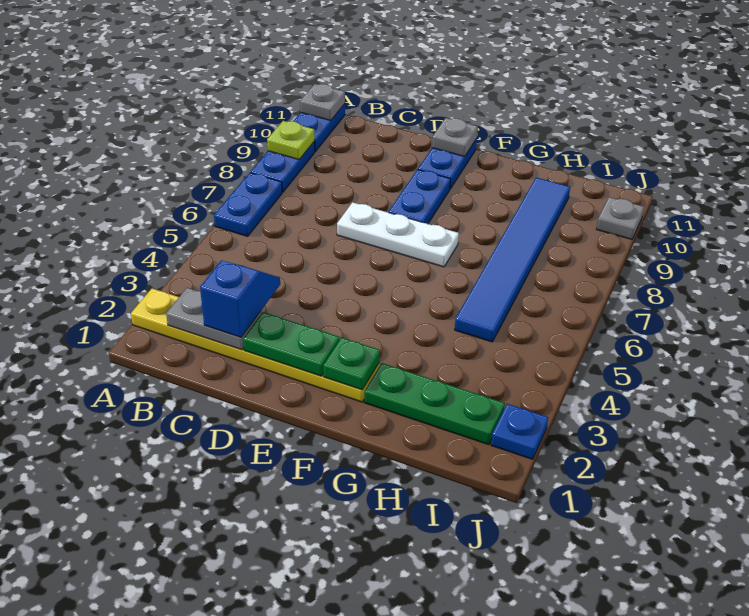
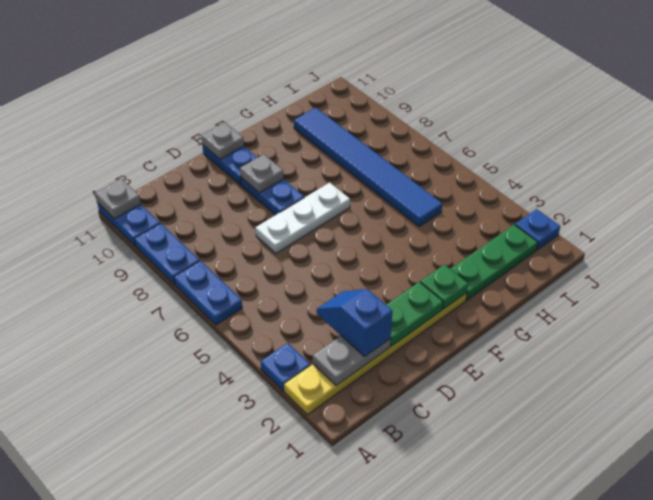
none -> blue 1x1 plate [261,343,310,391]
lime 1x1 plate [267,121,315,160] -> none
grey 1x1 plate [597,197,644,239] -> grey 1x1 plate moved to [240,154,283,193]

